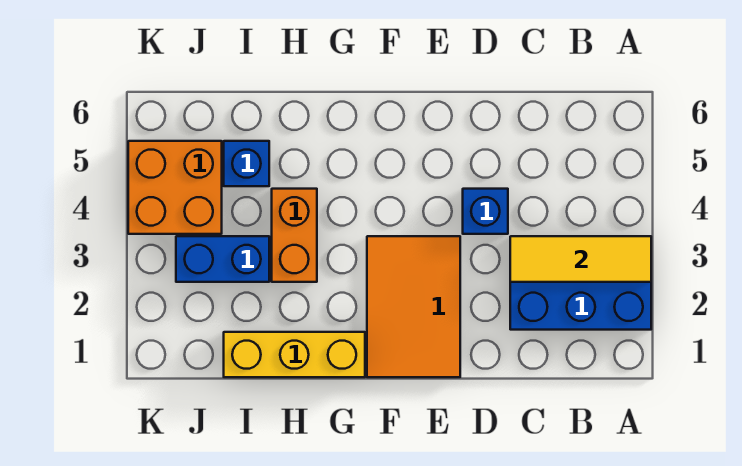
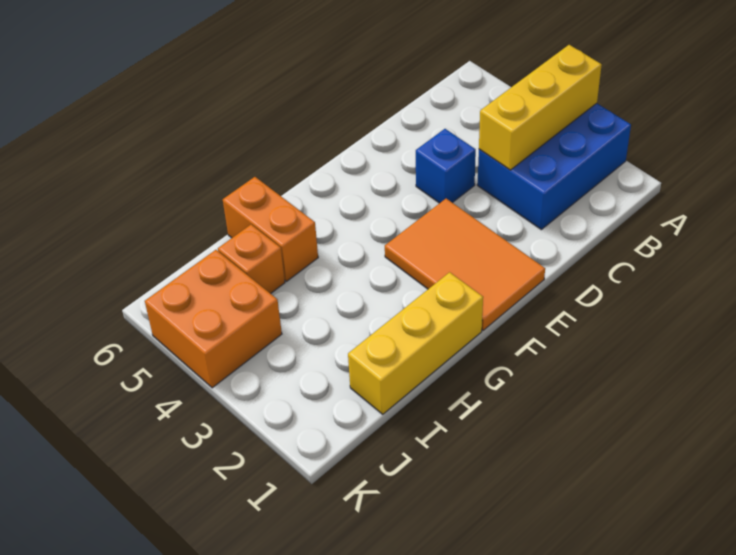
yellow 1x3 tile [510,236,651,282] -> yellow 1x3 brick [479,45,602,170]
orange 1x2 brick [272,189,317,282] -> orange 1x2 brick moved to [223,177,318,281]
blue 1x2 brick [176,236,269,282] -> none
blue 1x1 brick [224,141,269,186] -> orange 1x1 brick [218,225,285,294]

